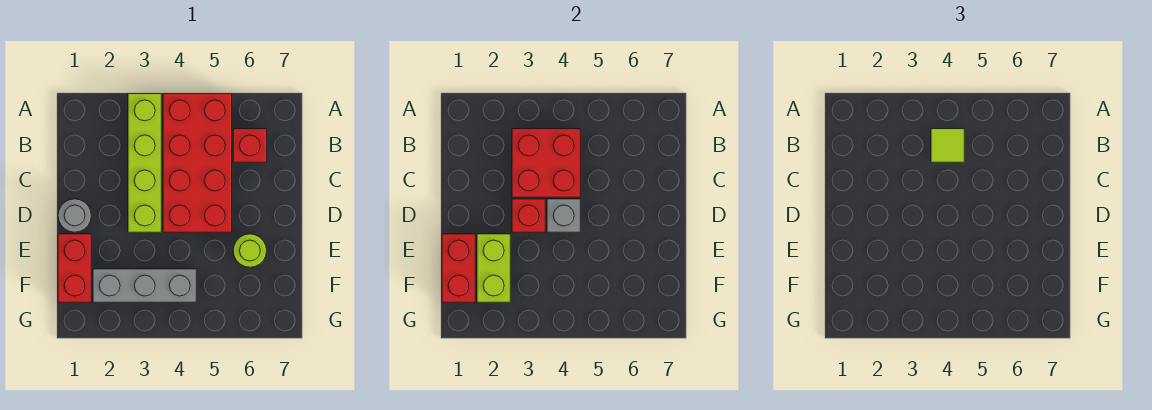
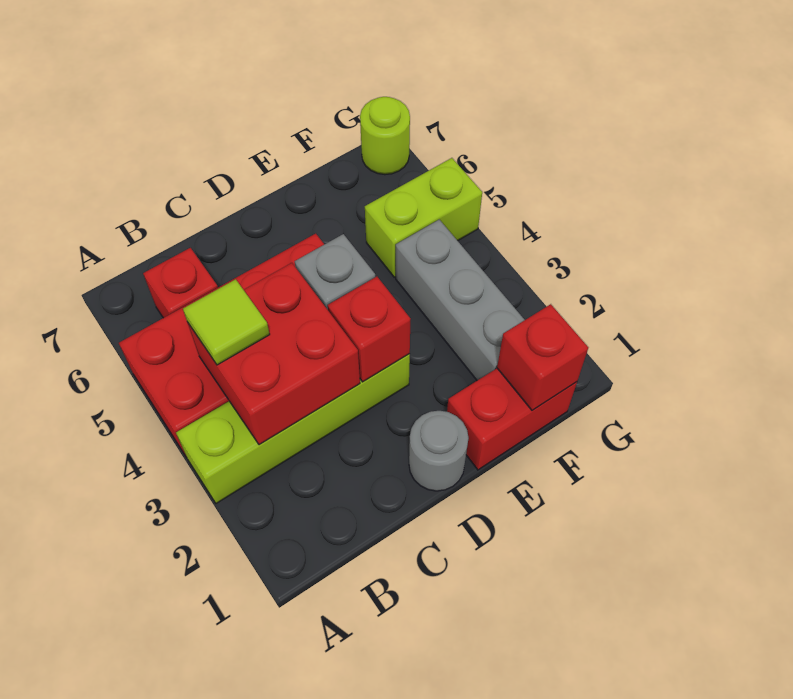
red 1x2 brick [442,234,475,302] -> red 1x1 brick [497,304,588,410]
lime 1x2 brick [477,234,510,302] -> lime 1x2 brick moved to [365,158,482,277]
lime 1x1 round brick [233,234,267,267] -> lime 1x1 round brick moved to [360,97,410,175]

